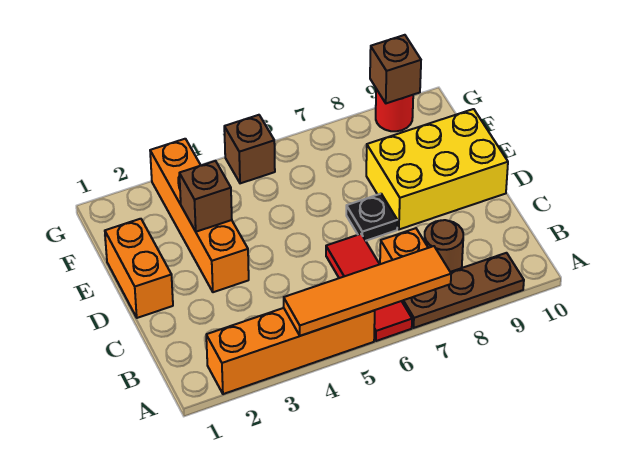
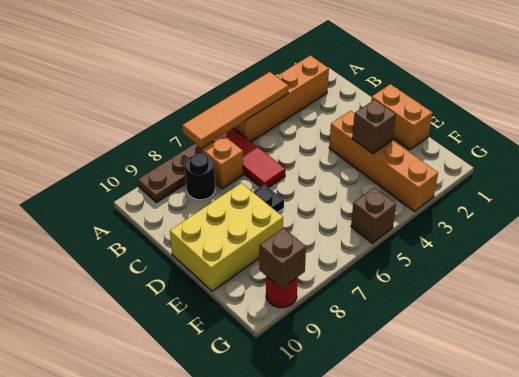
brown 1x1 round brick [424,220,463,272] -> black 1x1 round brick [185,154,215,200]

